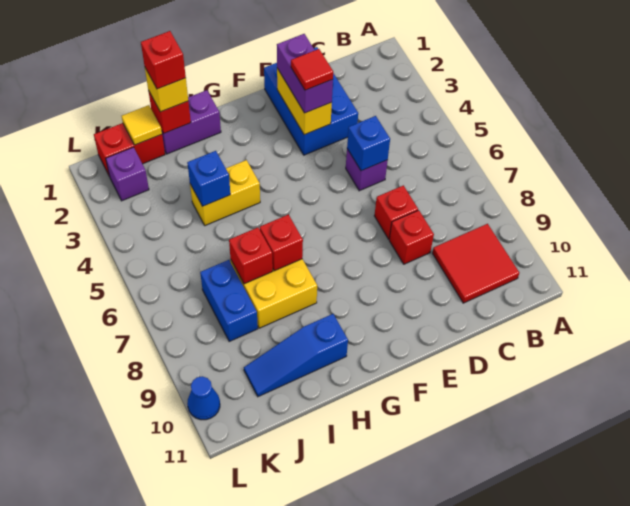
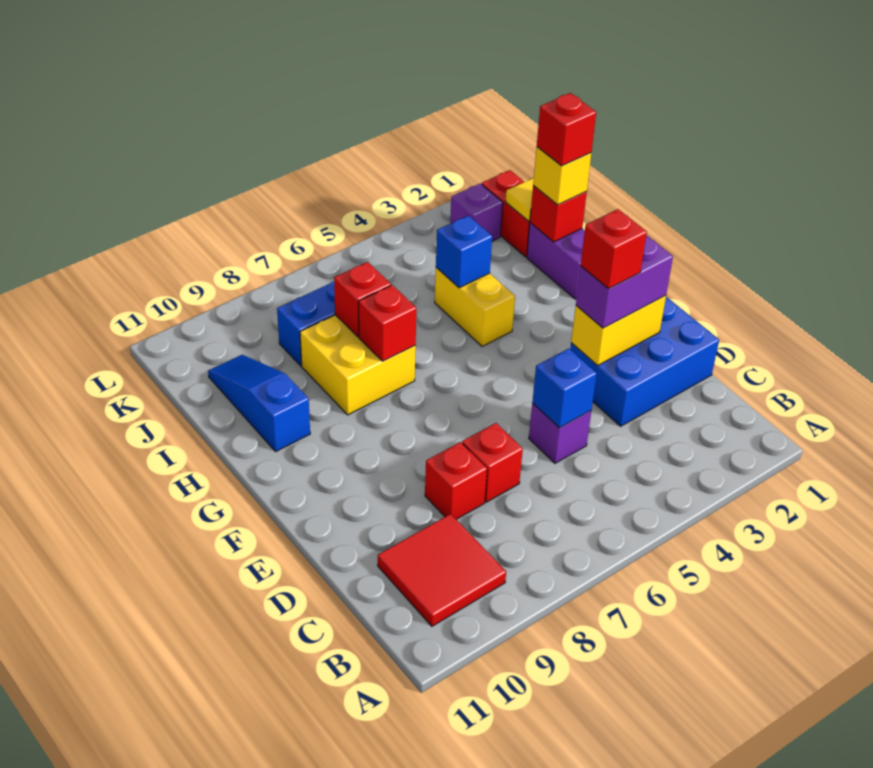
red 1x1 tile [291,49,333,90] -> red 1x1 brick [581,209,647,289]
blue 1x1 cone [187,376,220,420] -> none

